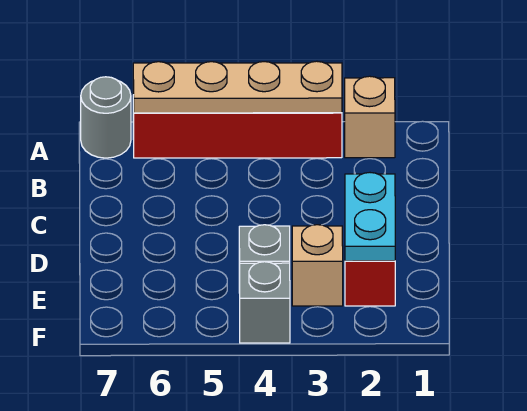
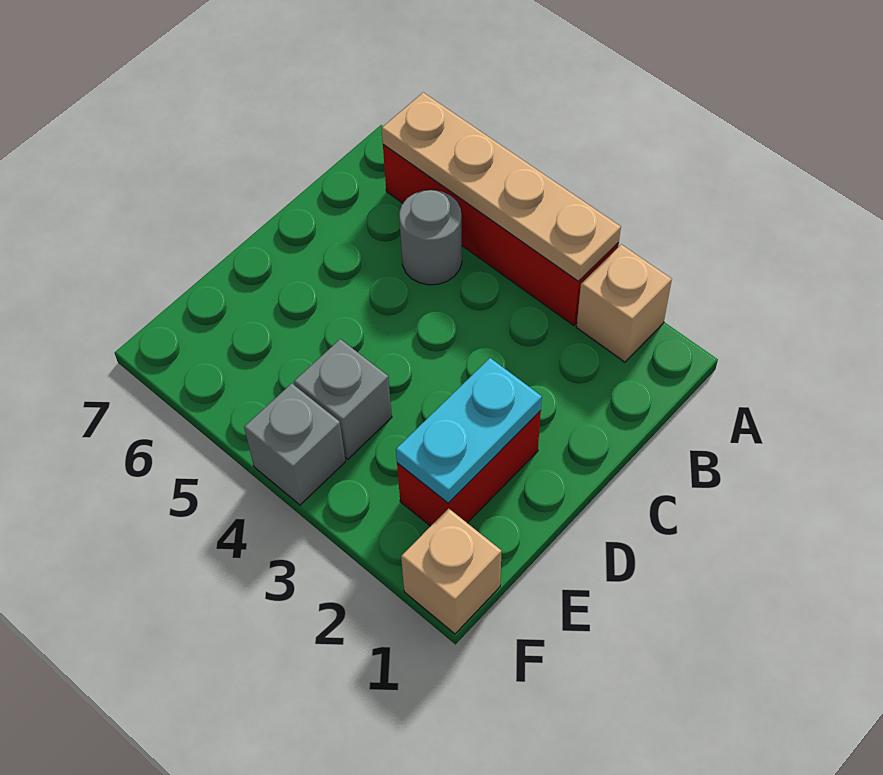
grey 1x1 round brick [81,77,131,158] -> grey 1x1 round brick moved to [399,190,462,285]
tan 1x1 brick [292,225,343,306] -> tan 1x1 brick moved to [401,508,502,634]

